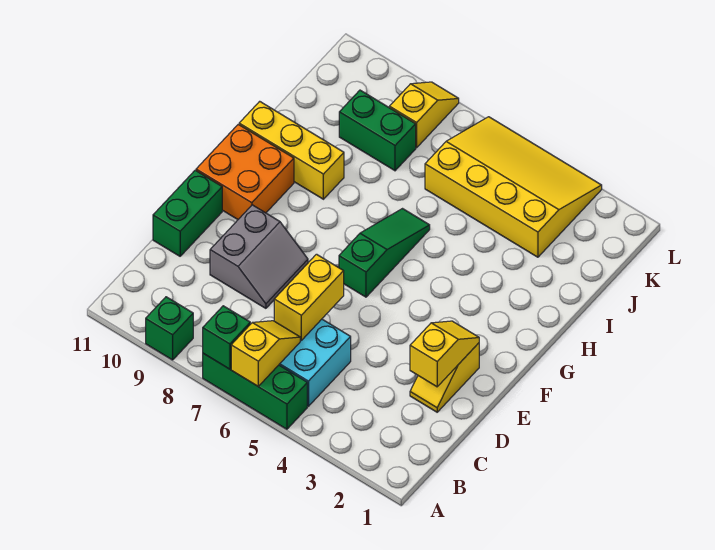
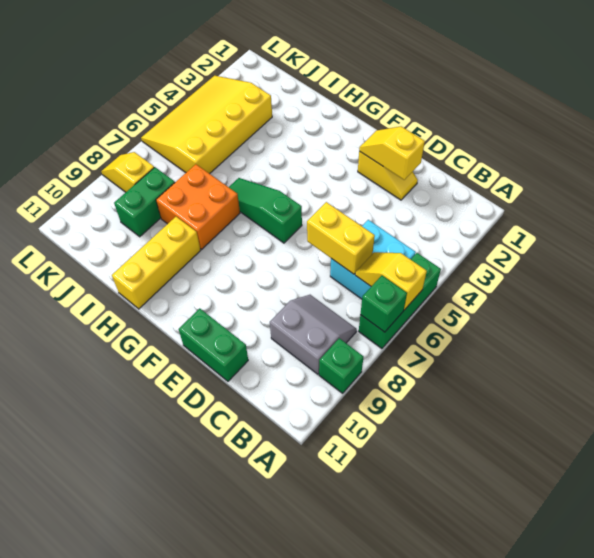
grey 2x2 slope [210,205,308,308] -> grey 2x2 slope moved to [270,295,357,374]
orange 2x2 brick [196,124,294,219] -> orange 2x2 brick moved to [156,164,240,249]

